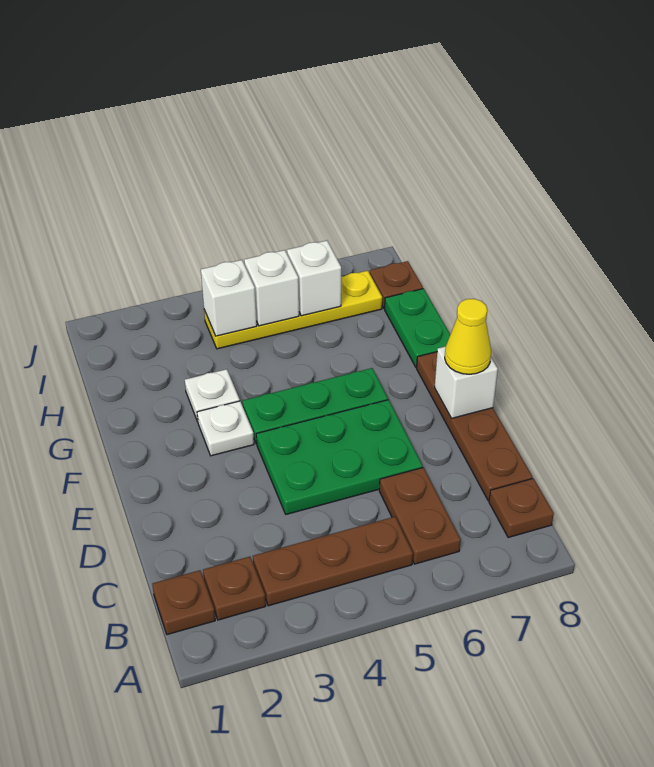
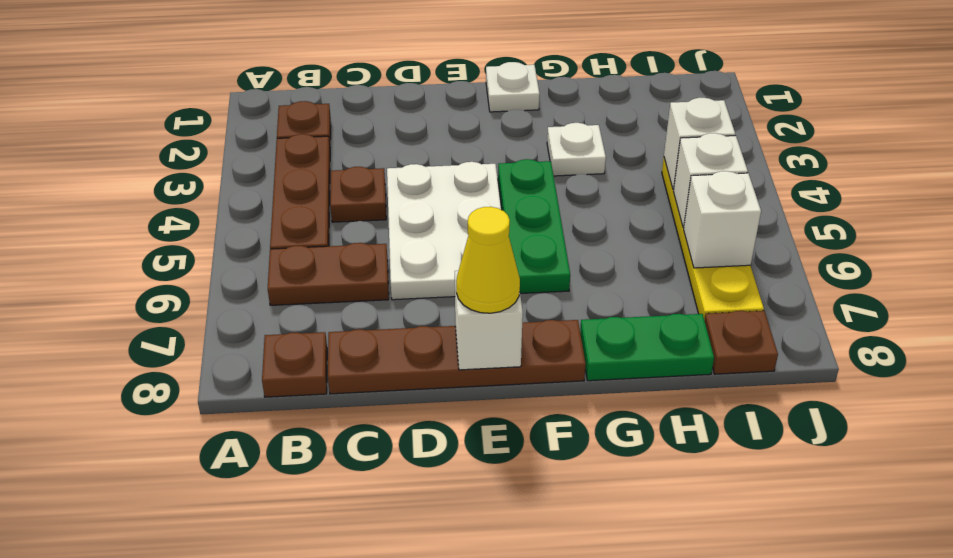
brown 1x1 plate [152,570,215,635] -> brown 1x1 plate moved to [330,167,386,222]
green 2x3 plate [256,400,423,514] -> white 2x3 plate [387,162,501,300]
white 1x1 plate [197,401,254,456] -> white 1x1 plate moved to [486,62,540,112]

